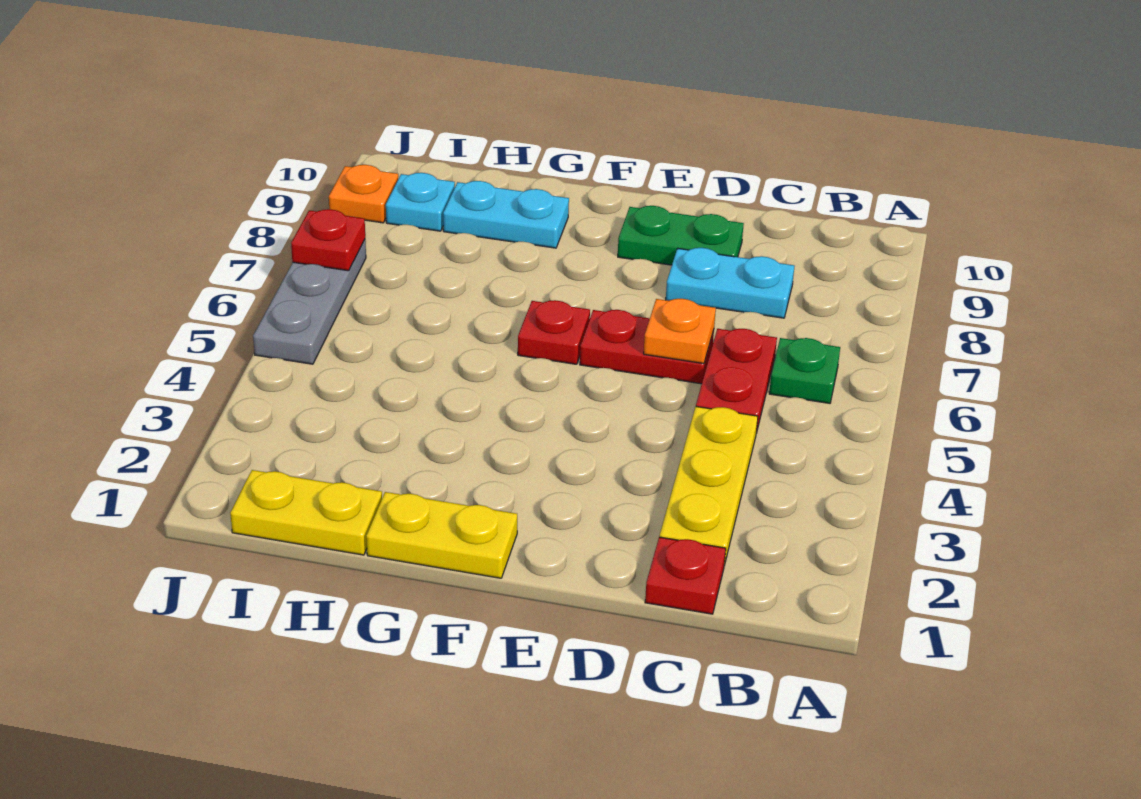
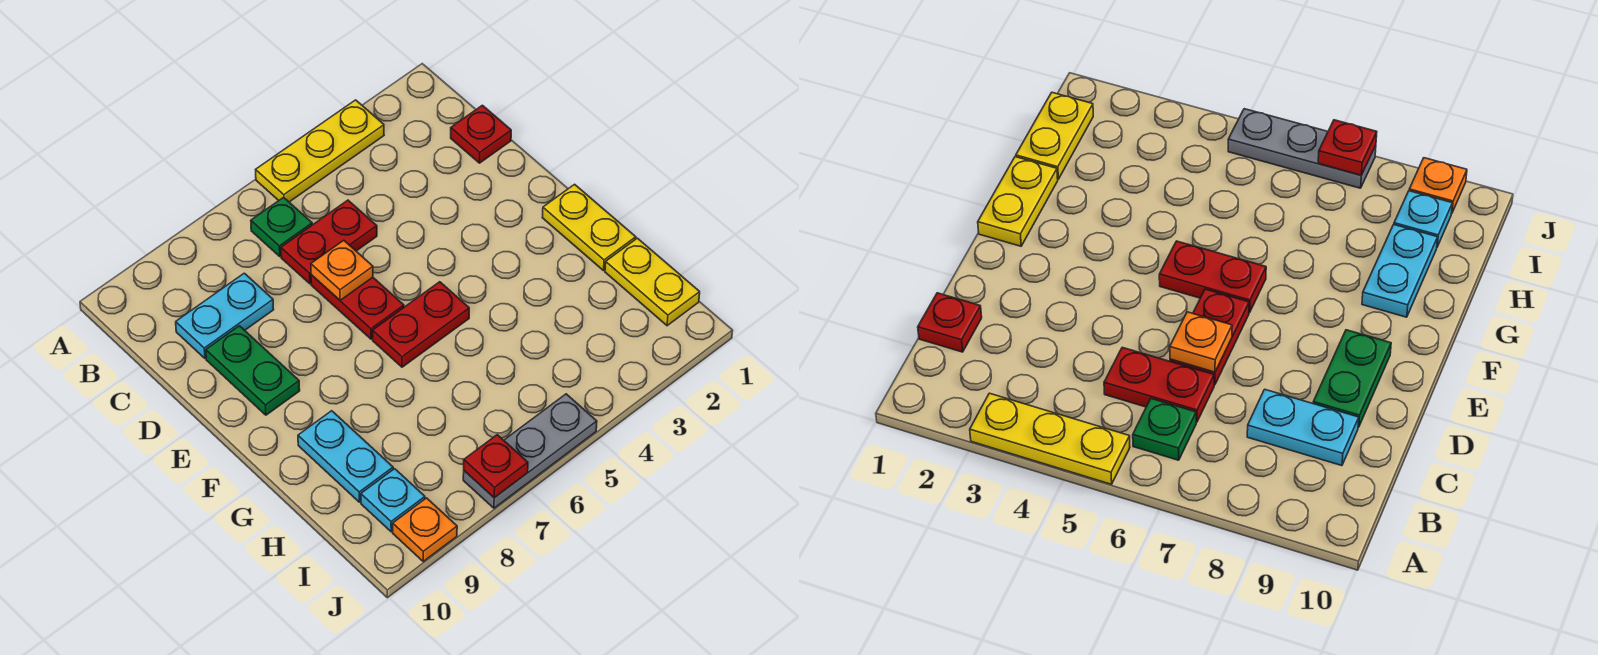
yellow 1x3 plate [660,407,758,566] -> yellow 1x3 plate moved to [256,100,384,202]
cyan 1x2 plate [666,248,794,318] -> cyan 1x2 plate turned to [176,273,274,358]
red 1x1 plate [518,300,590,364] -> red 1x2 plate [373,282,469,367]

